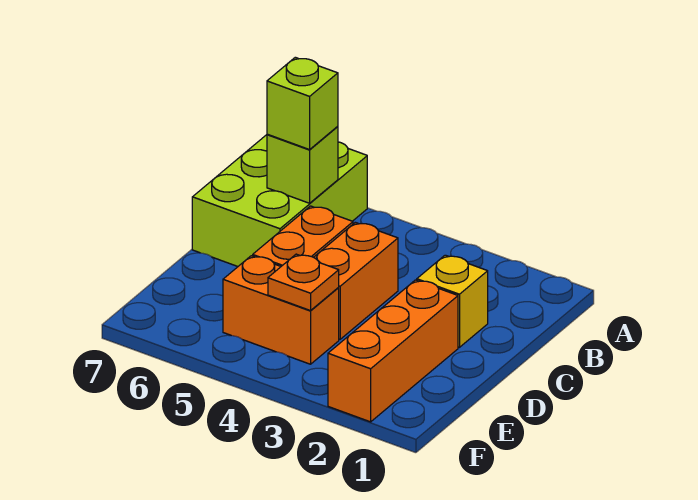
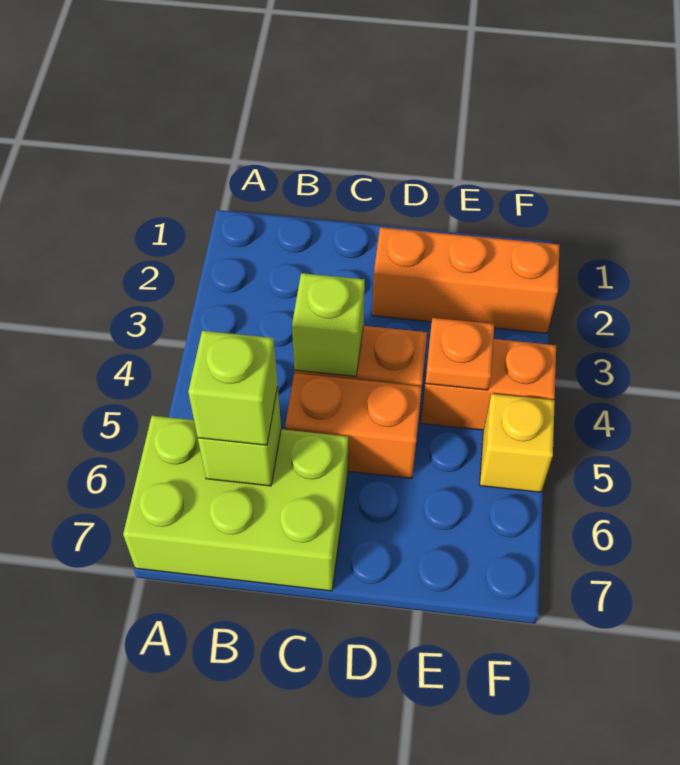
yellow 1x1 brick [417,255,488,347] -> yellow 1x1 brick moved to [480,394,555,492]
none -> lime 1x1 brick [292,273,365,376]
orange 1x2 brick [223,256,339,364] -> orange 1x2 brick turned to [421,339,556,430]

